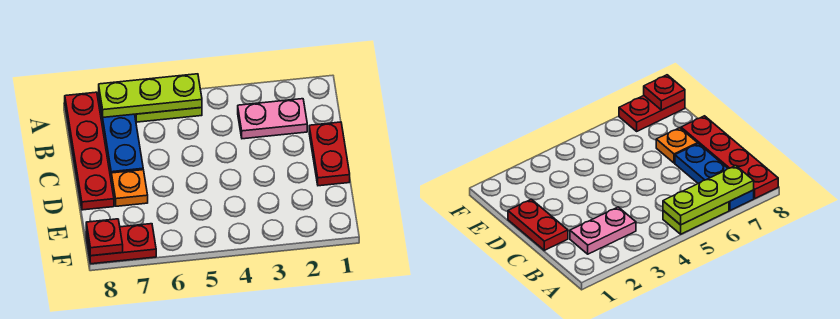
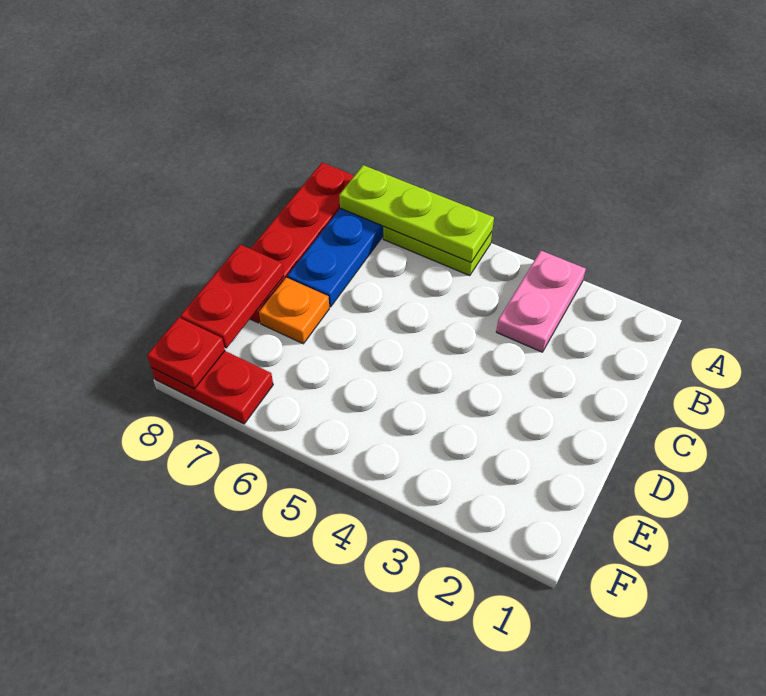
pink 1x2 plate [238,99,307,139] -> pink 1x2 plate turned to [496,251,586,352]
red 1x2 plate [309,122,350,186] -> red 1x2 plate moved to [180,245,284,348]

